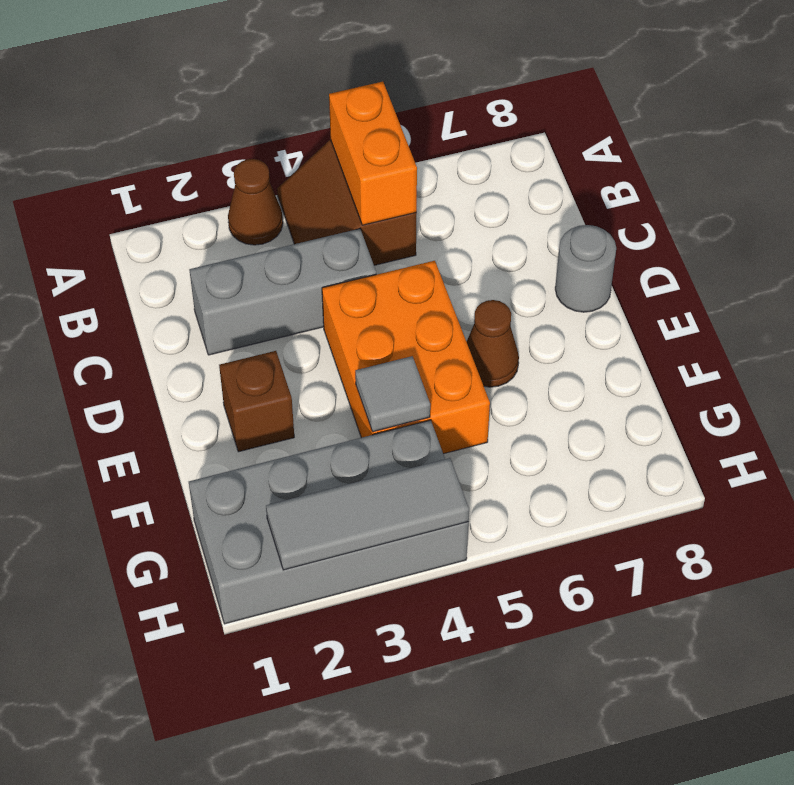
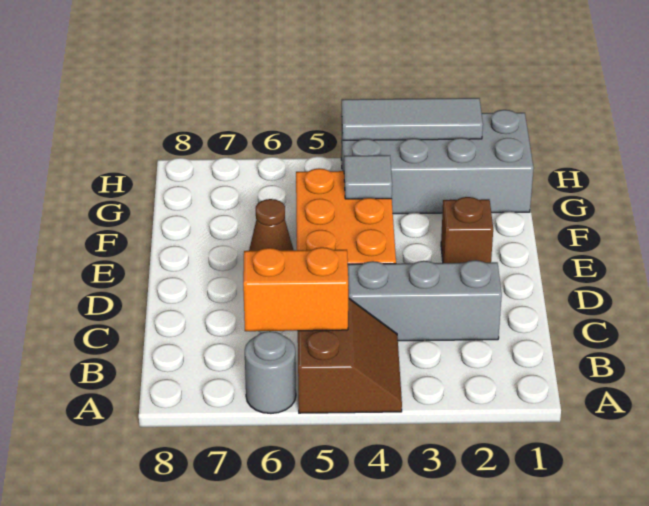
brown 1x1 cone [228,159,283,245] -> none
orange 1x2 brick [329,82,417,225] -> orange 1x2 brick turned to [243,247,348,331]
grey 1x1 round brick [555,225,616,312] -> grey 1x1 round brick moved to [245,331,296,413]

